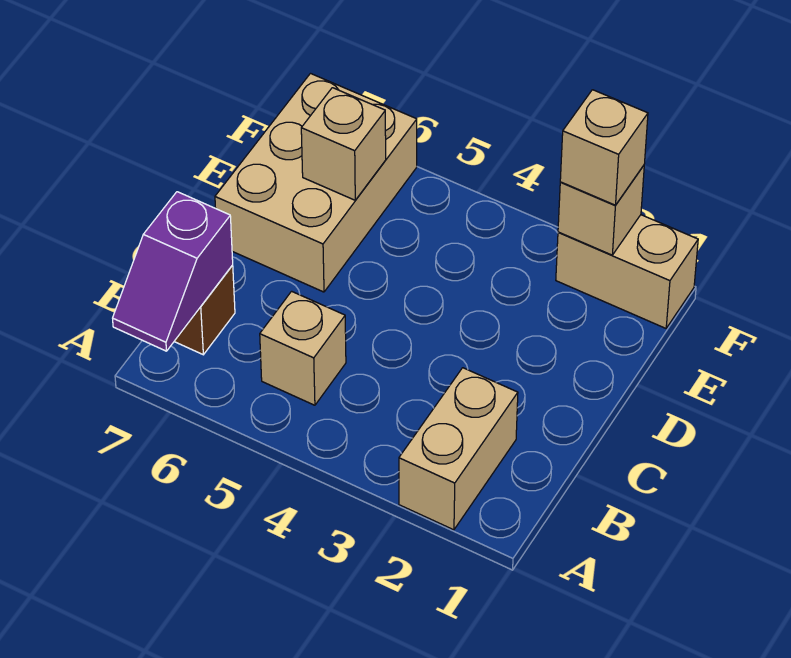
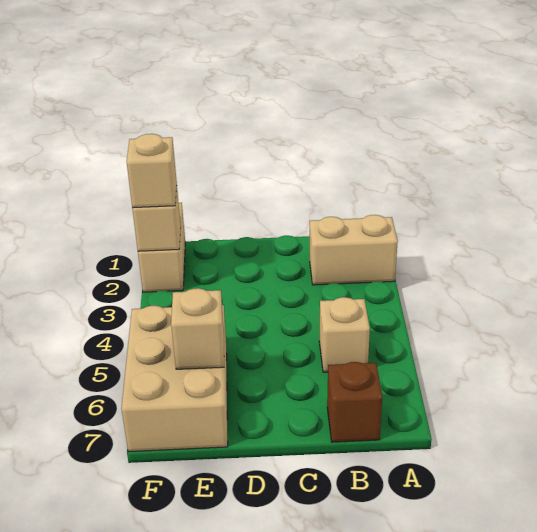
purple 1x2 slope [113,192,233,351] -> none
tan 2x3 brick [215,74,417,292] -> tan 2x3 brick turned to [121,305,228,452]

